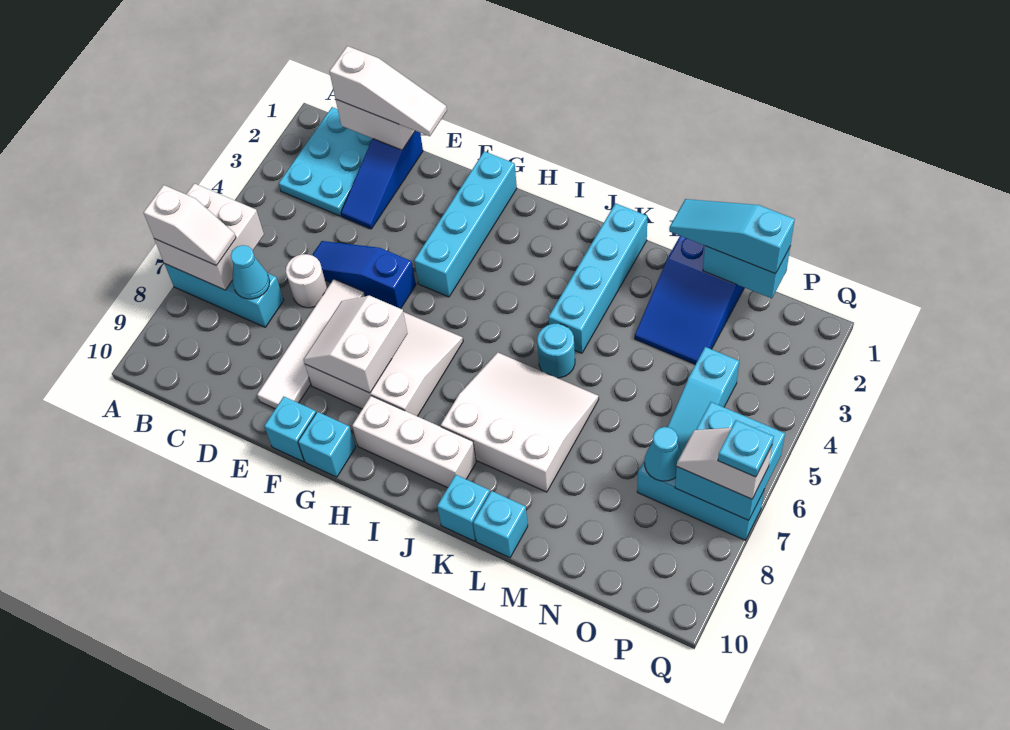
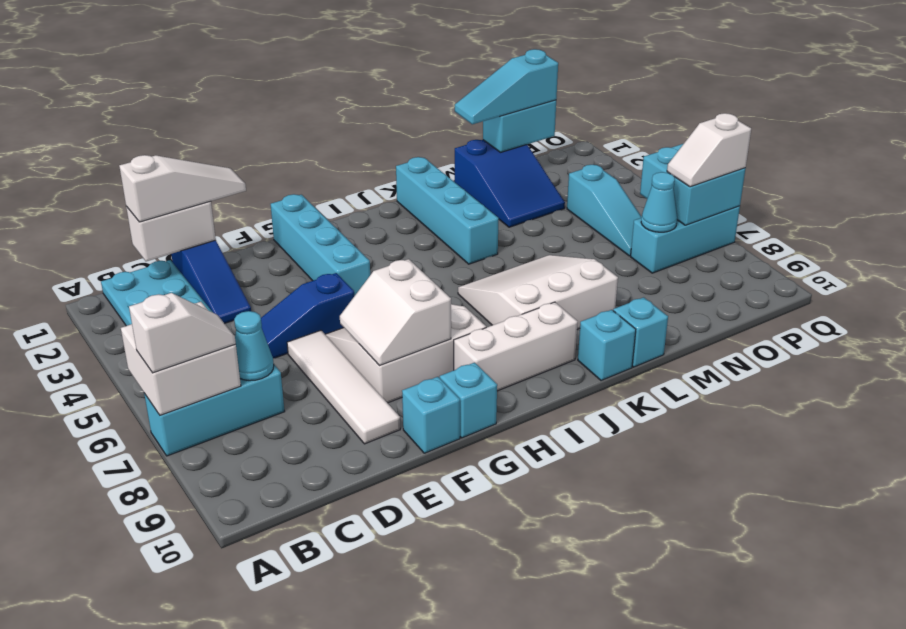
white 1x1 round brick [286,254,327,308] -> none
cyan 1x1 round brick [537,324,575,378] -> none
cyan 1x1 plate [718,420,774,477] -> none

